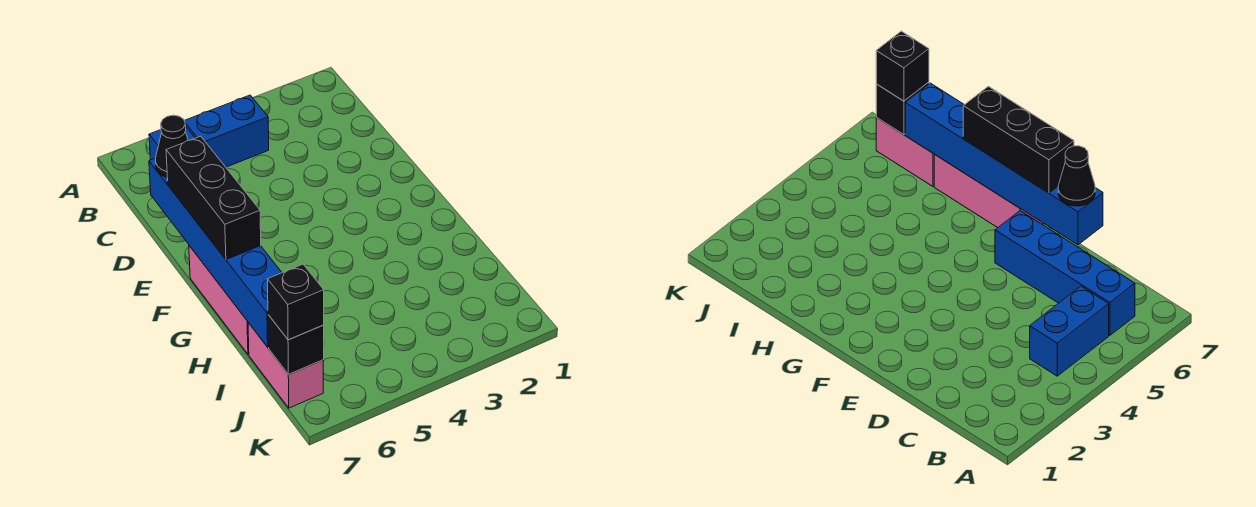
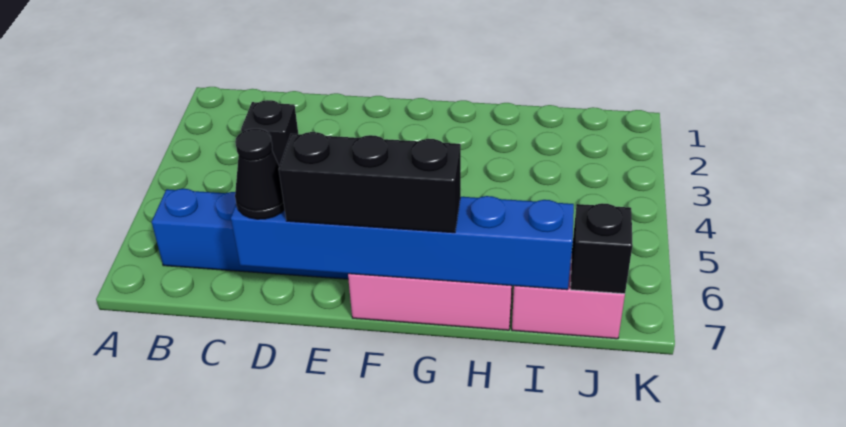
blue 1x2 brick [184,95,269,167] -> none
black 1x1 brick [267,264,324,340] -> black 1x1 brick moved to [241,100,298,166]

